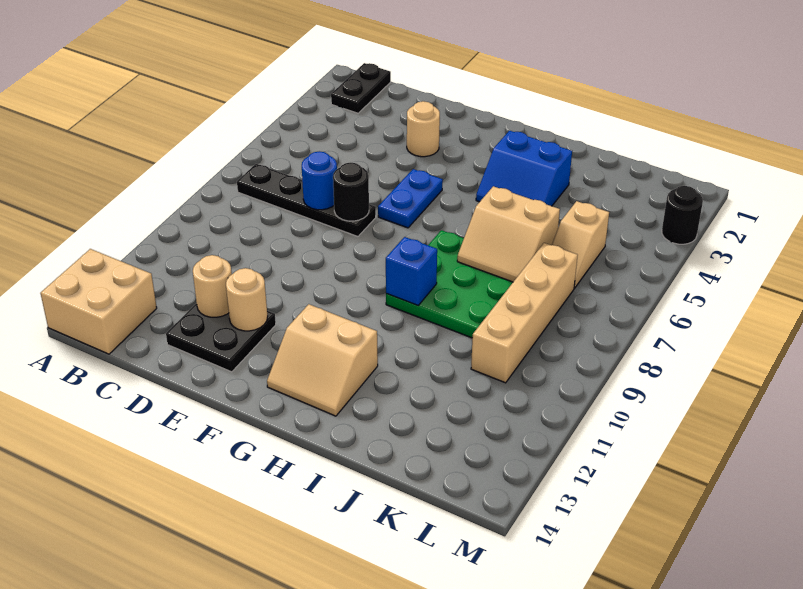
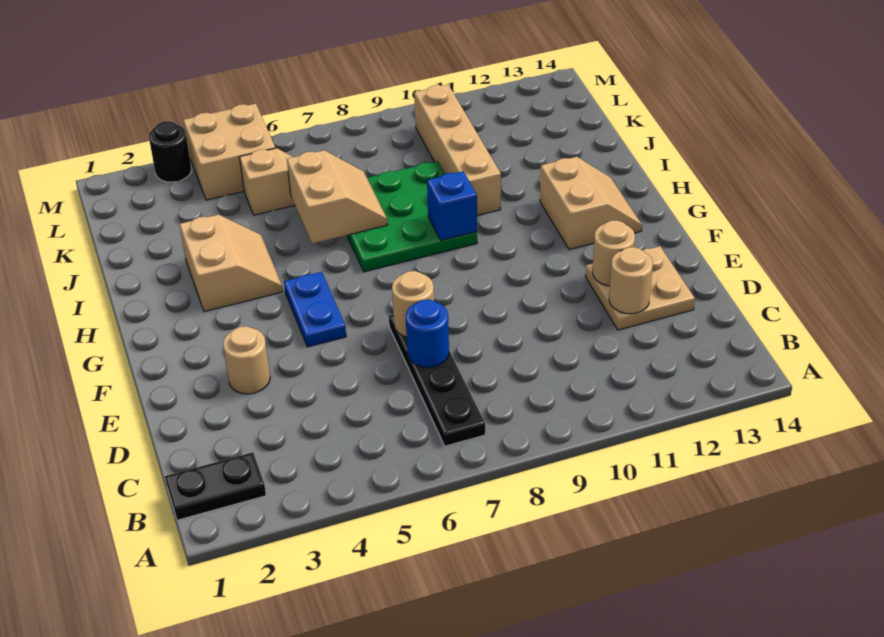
tan 2x2 brick [40,249,157,354] -> tan 2x2 brick moved to [183,104,275,200]
black 2x2 plate [166,303,276,372] -> tan 2x2 plate [585,246,695,330]
black 1x1 round brick [333,162,369,221] -> tan 1x1 round brick [392,271,434,337]
blue 1x2 plate [378,169,443,228] -> blue 1x2 plate turned to [284,272,346,347]
blue 2x2 slope [476,131,572,206] -> tan 2x2 slope [179,215,283,312]
tan 1x4 brick [471,243,578,383] -> tan 1x4 brick turned to [414,85,501,215]

